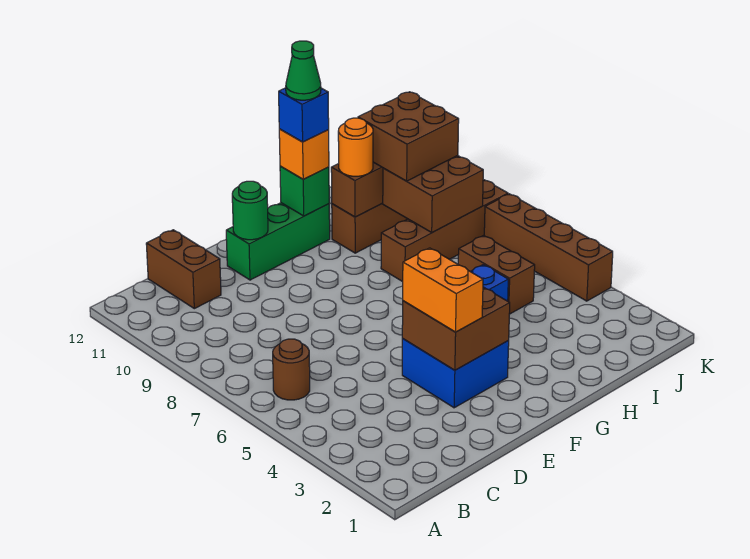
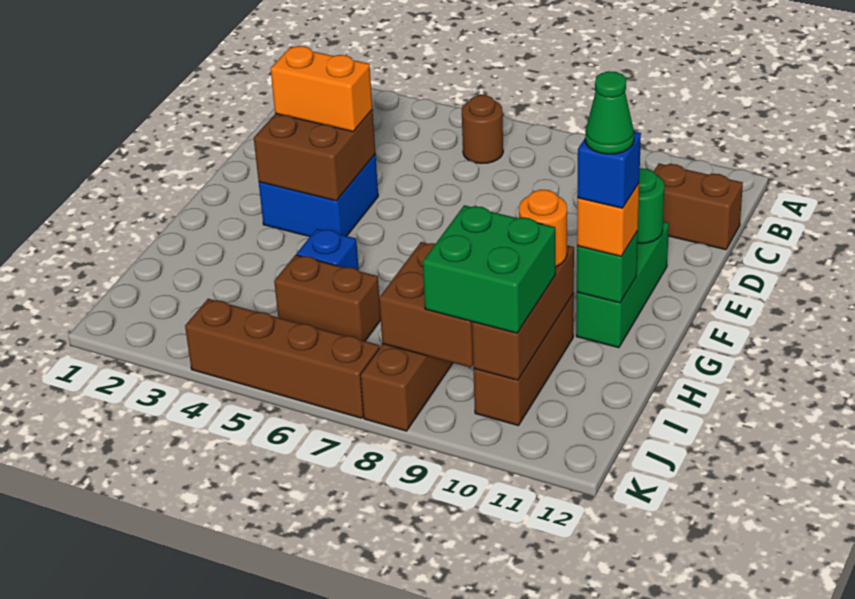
brown 2x2 brick [358,92,459,181] -> green 2x2 brick [423,205,555,333]

